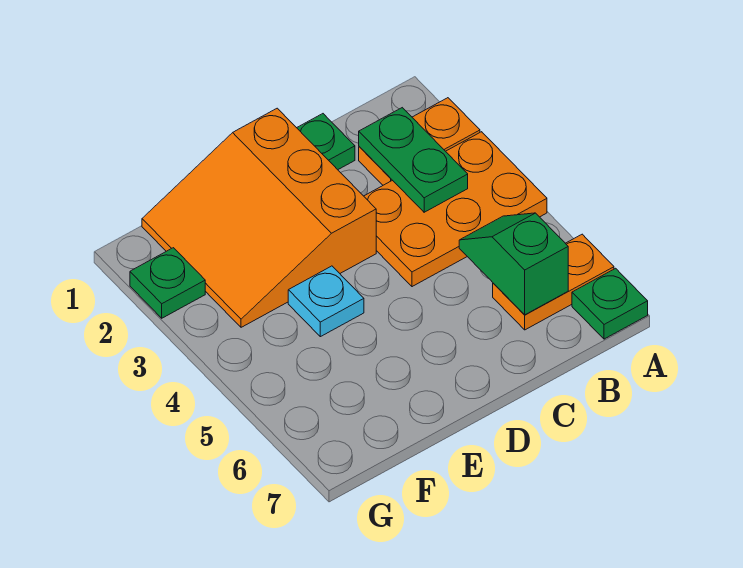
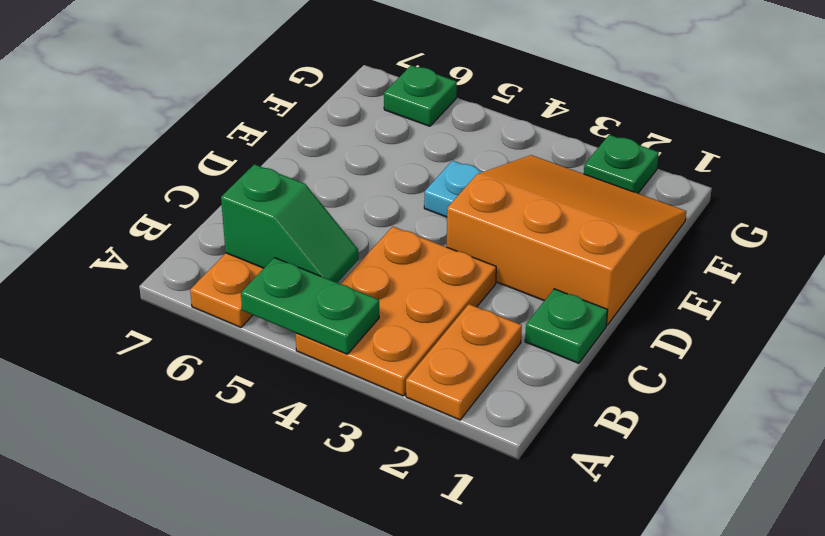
green 1x1 plate [572,268,648,339] -> green 1x1 plate moved to [384,65,457,126]
green 1x2 plate [359,108,468,212] -> green 1x2 plate moved to [241,258,379,354]

